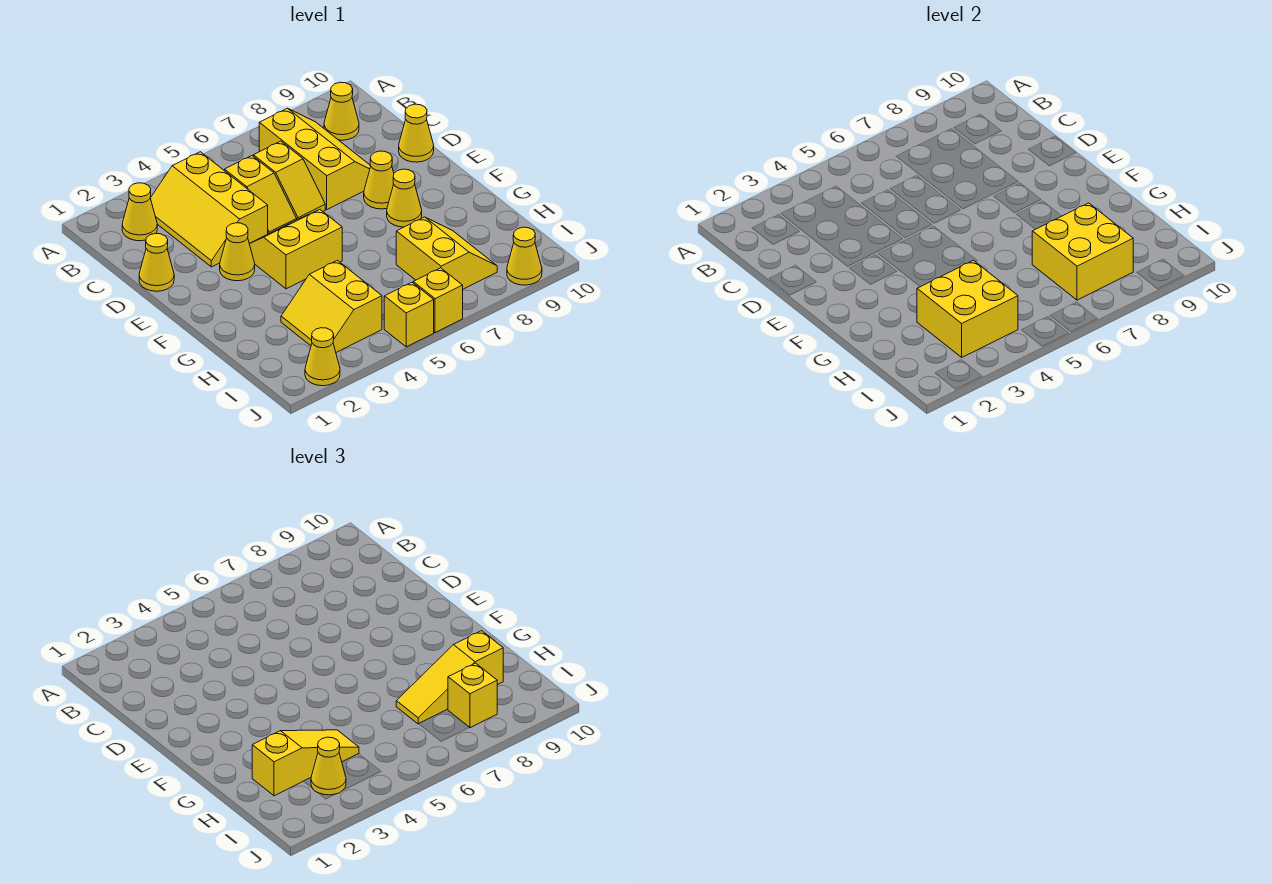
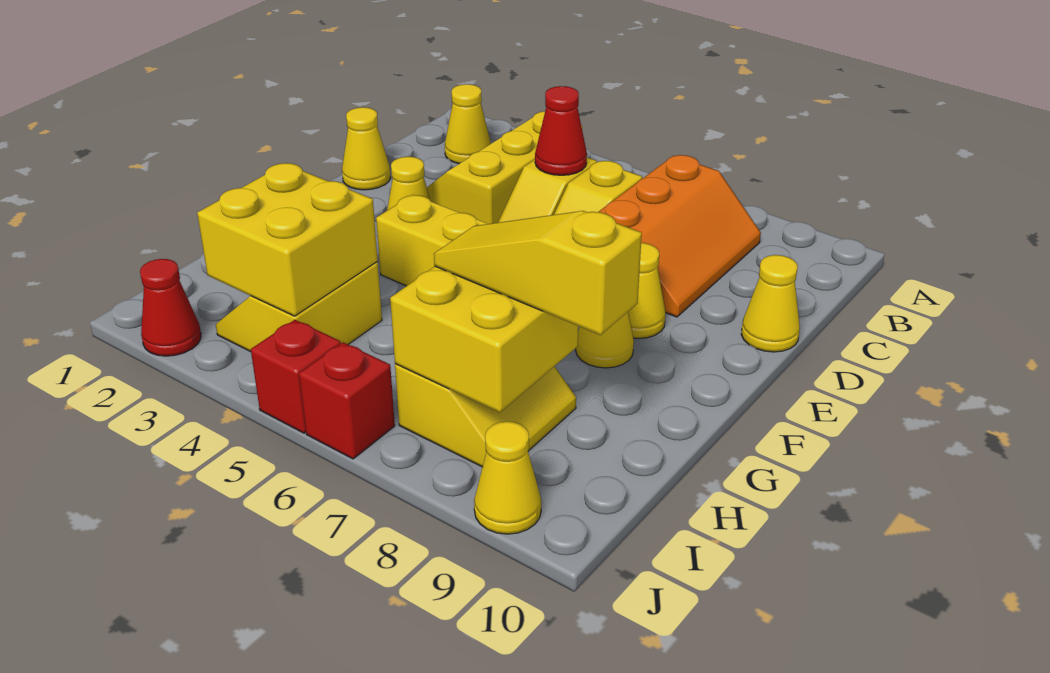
yellow 2x3 slope [259,108,371,209] -> orange 2x3 slope [599,155,761,317]
yellow 1x1 cone [324,82,359,140] -> none
none -> red 1x1 cone [535,86,587,175]
yellow 1x3 slope [252,730,359,796] -> none
yellow 1x1 cone [311,737,346,795] -> none
yellow 1x1 brick [448,663,497,728] -> none
yellow 1x1 cone [305,328,340,386] -> red 1x1 cone [140,259,201,356]
yellow 1x1 brick [384,282,434,347] -> red 1x1 brick [251,320,341,433]
yellow 1x1 brick [413,268,463,333] -> red 1x1 brick [299,342,395,459]

